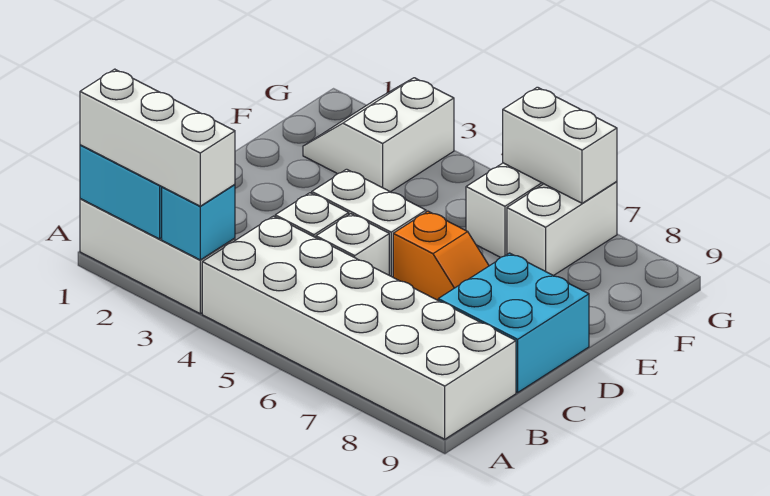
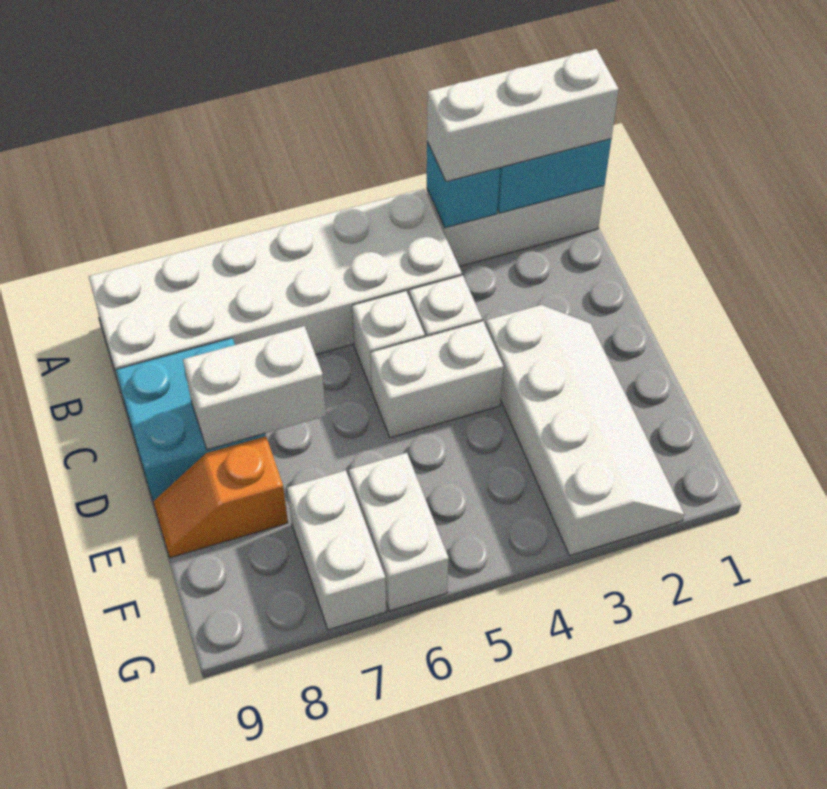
orange 1x2 slope [393,211,489,300] -> orange 1x2 slope moved to [153,436,288,558]
white 2x2 slope [303,78,454,192] -> white 2x4 slope [486,305,684,556]
white 1x2 brick [503,87,617,203] -> white 1x2 brick moved to [183,326,326,450]

